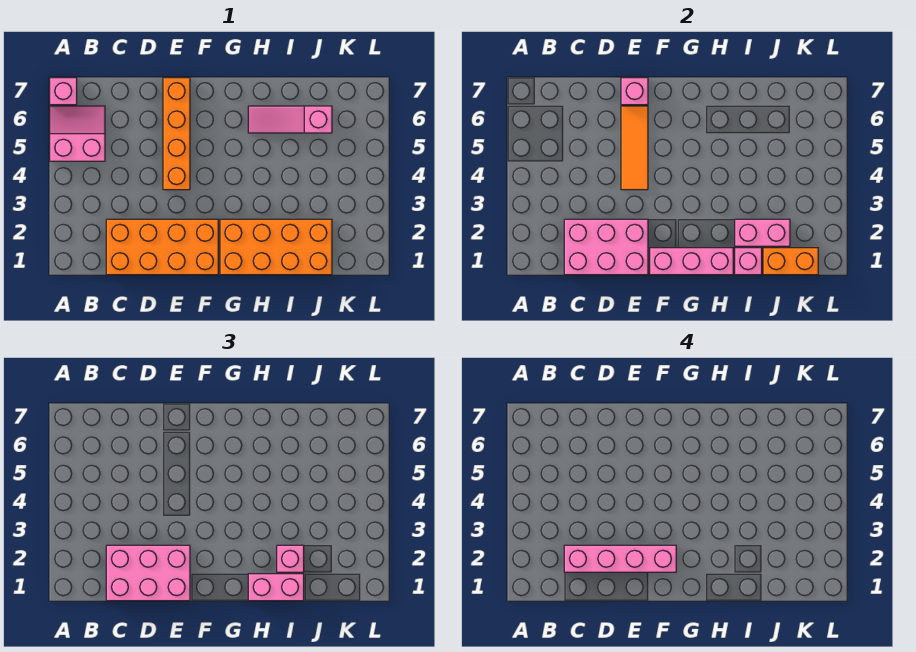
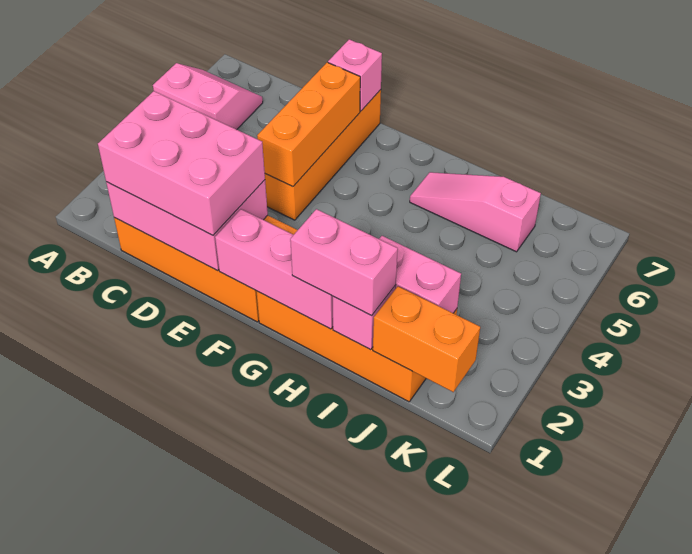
pink 1x1 brick [50,78,77,105] -> none
pink 1x4 brick [564,545,676,572] -> none
orange 1x3 tile [621,106,648,190] -> orange 1x3 brick [257,62,360,187]
pink 1x1 brick [277,545,304,572] -> none

